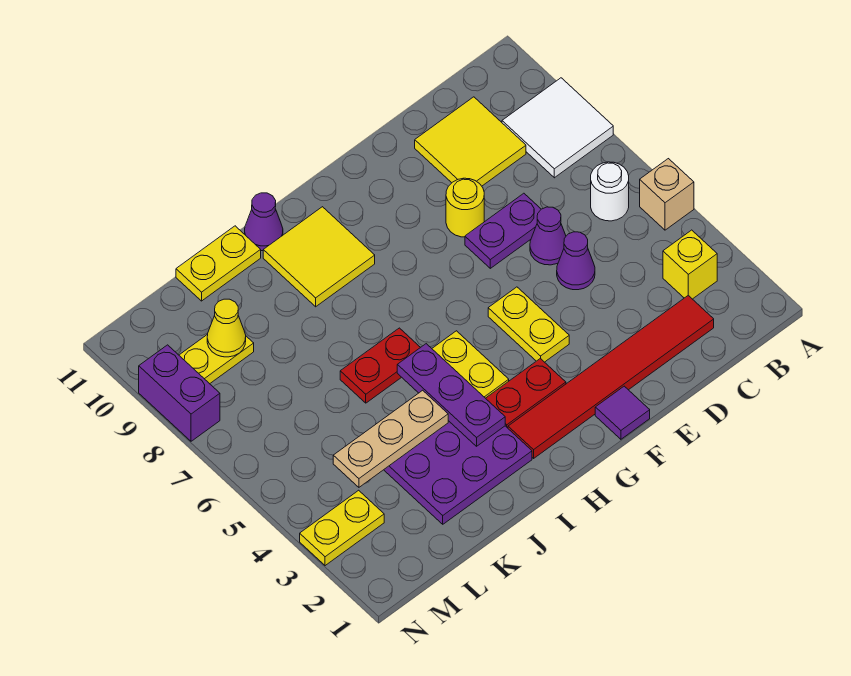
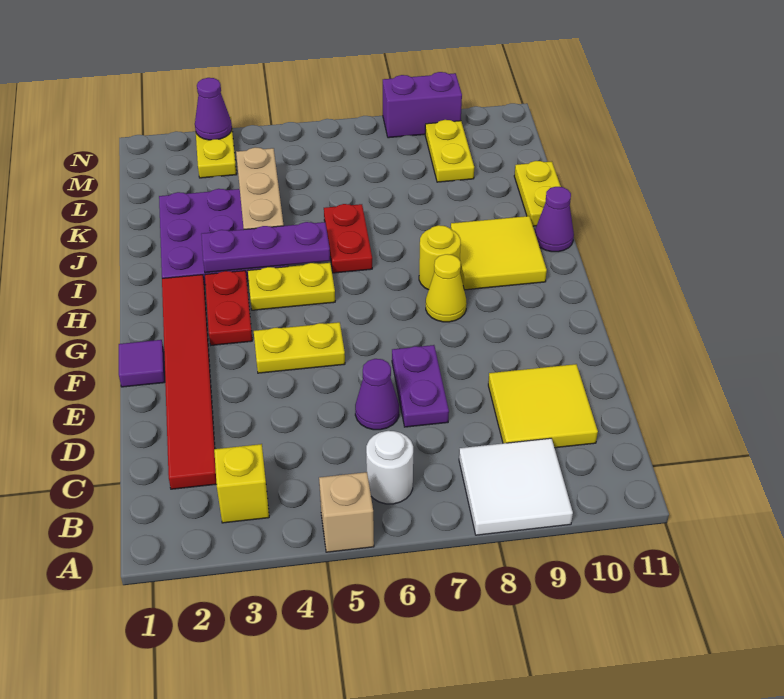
purple 1x1 cone [557,232,595,290] -> purple 1x1 cone moved to [195,78,232,140]
yellow 1x1 round brick [446,178,484,237] -> yellow 1x1 round brick moved to [419,225,461,290]
yellow 1x1 cone [207,299,246,357] -> yellow 1x1 cone moved to [426,254,467,322]

